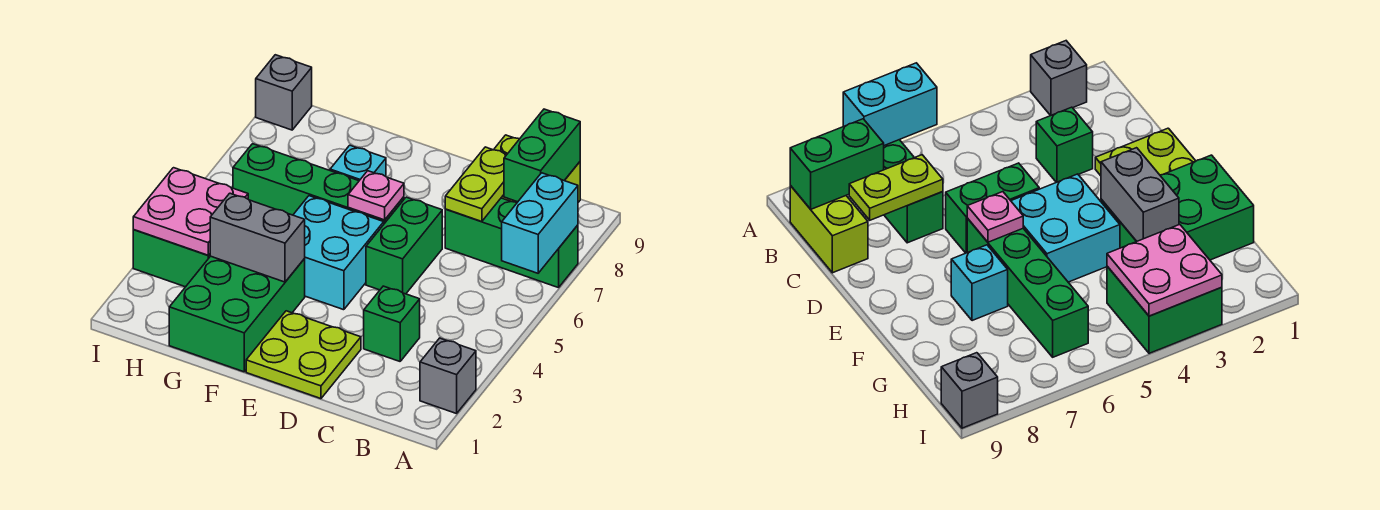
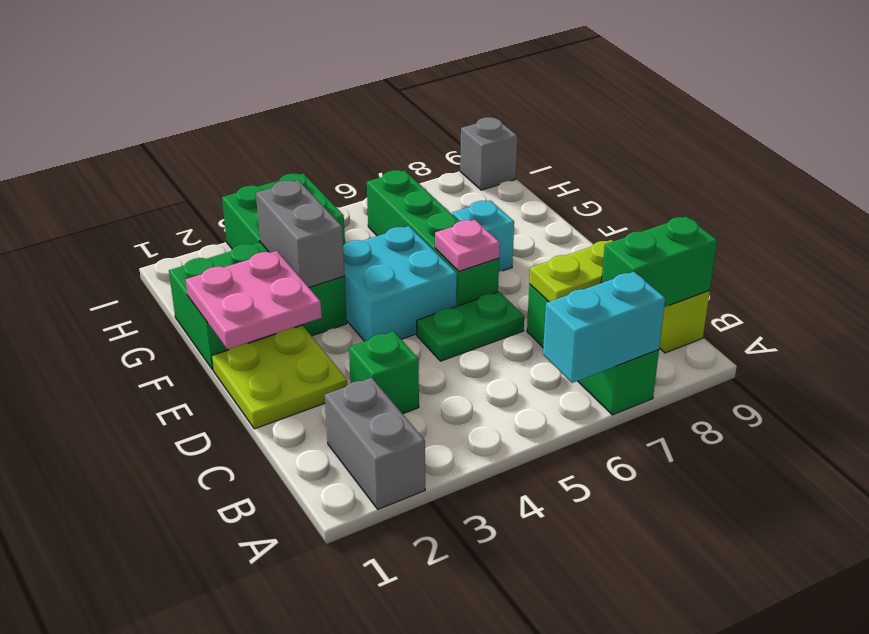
grey 1x1 brick [420,338,476,414] -> grey 1x2 brick [325,378,425,509]
green 1x2 brick [366,197,442,294] -> green 1x2 plate [417,292,524,361]
pink 2x2 plate [133,168,248,255] -> pink 2x2 plate moved to [186,251,322,349]

